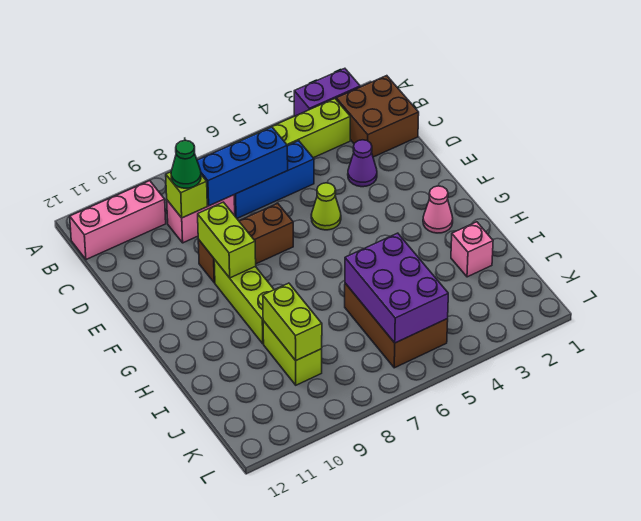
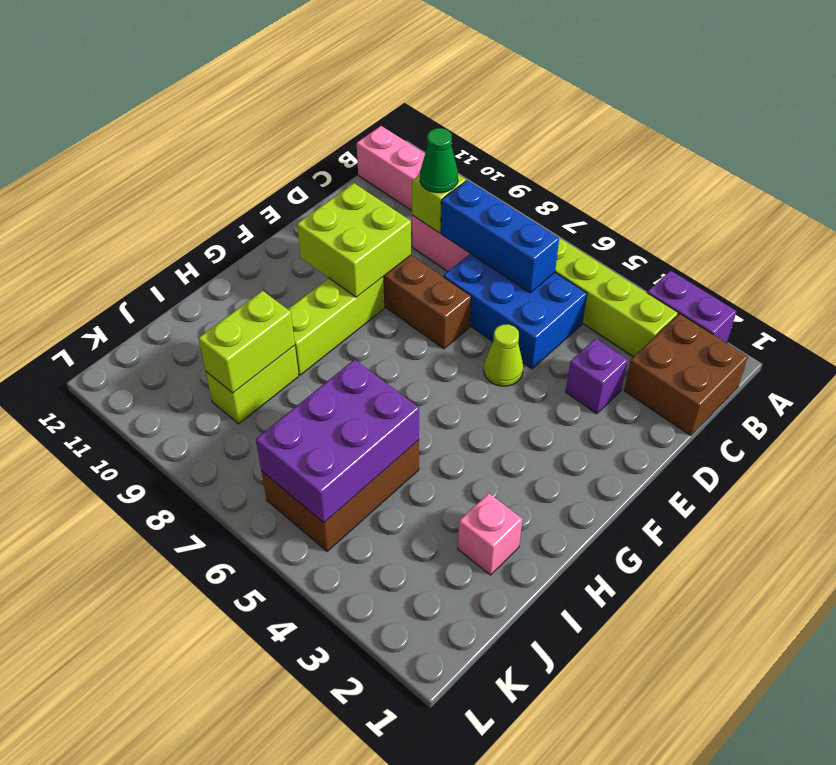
blue 1x3 brick [234,141,314,218] -> blue 2x3 brick [443,254,587,369]
purple 1x1 cone [348,140,377,187] -> purple 1x1 brick [566,339,628,414]
lime 1x2 brick [198,202,256,278] -> lime 2x2 brick [297,183,411,297]
pink 1x1 cone [423,186,453,233] -> none

